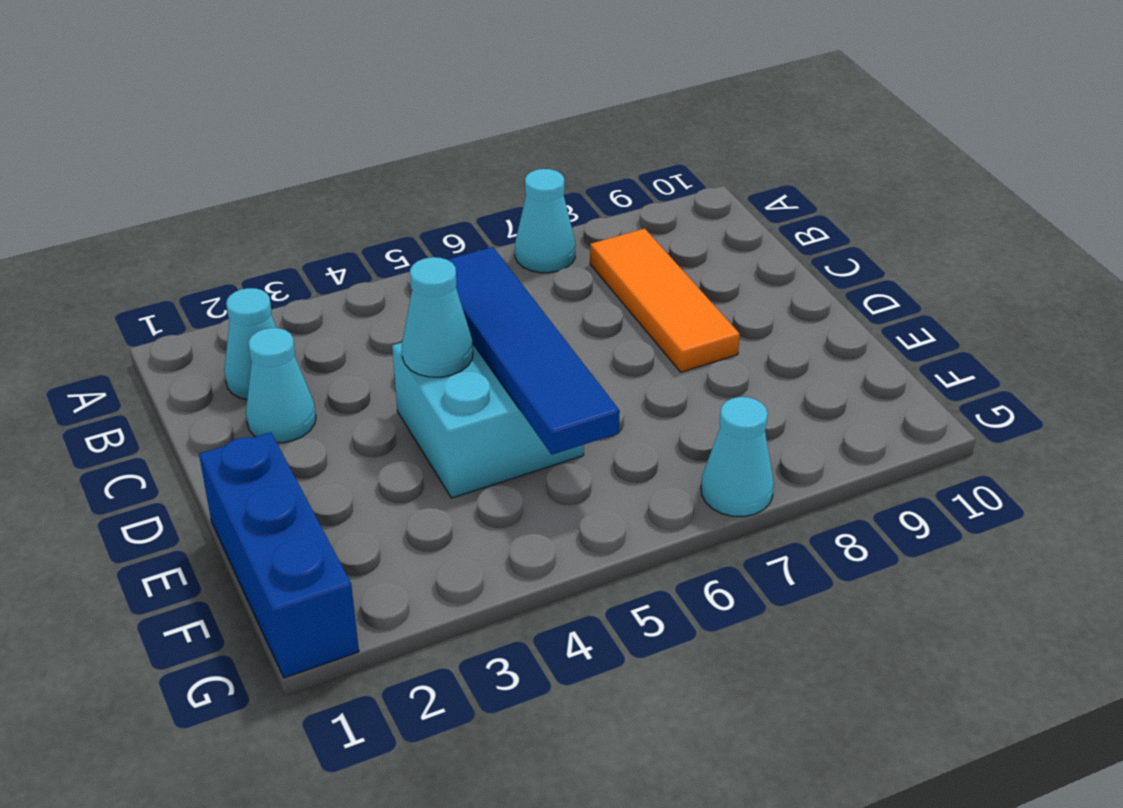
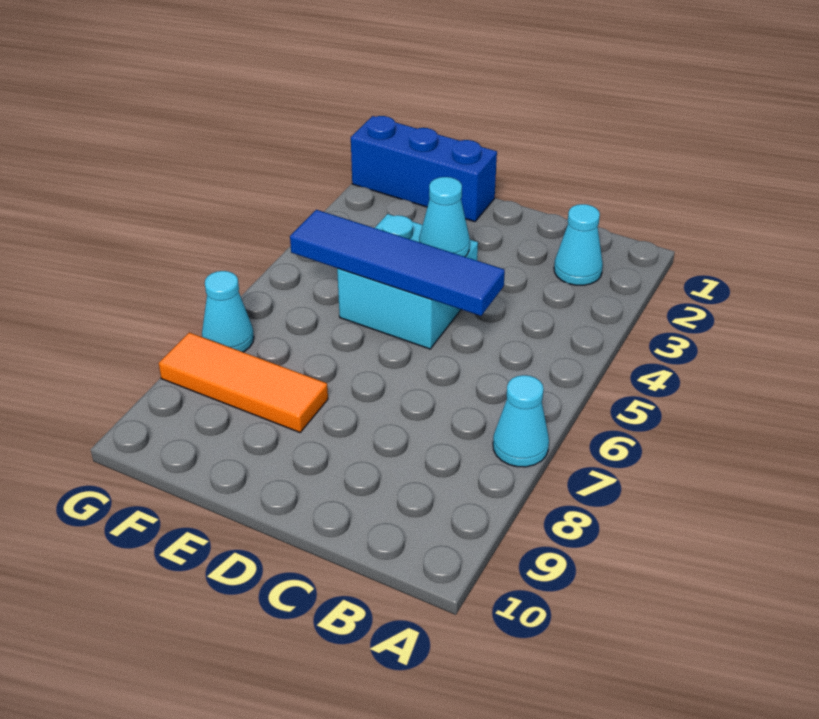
orange 1x3 tile [590,229,740,372] -> orange 1x3 tile moved to [159,332,328,432]
cyan 1x1 cone [246,328,316,443] -> none

